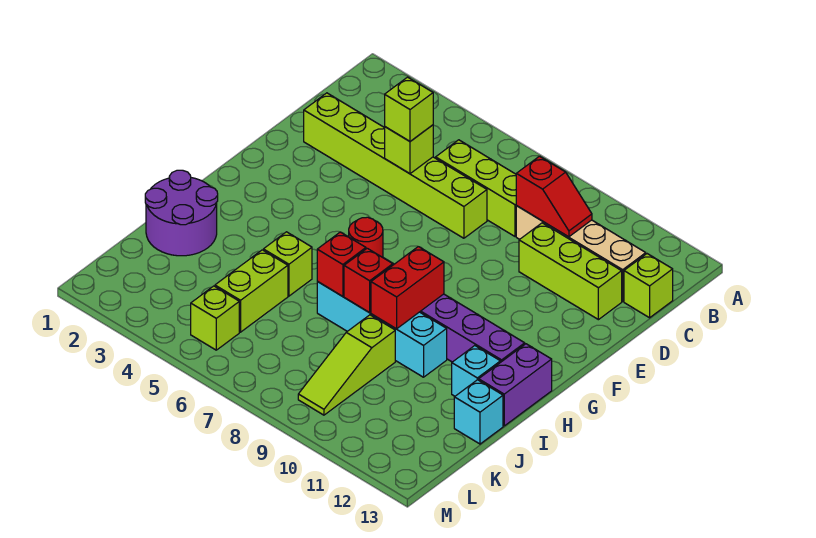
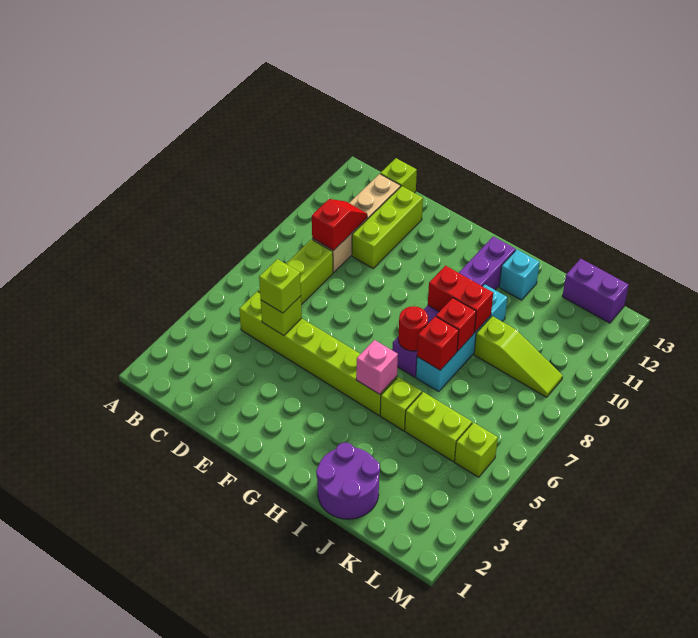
lime 1x6 brick [304,93,487,238] -> lime 1x6 brick turned to [239,291,397,415]
none -> pink 1x1 brick [356,340,398,394]
purple 1x2 brick [479,344,552,426] -> purple 1x2 brick moved to [562,259,629,323]
cyan 1x1 brick [454,380,503,444] -> none

